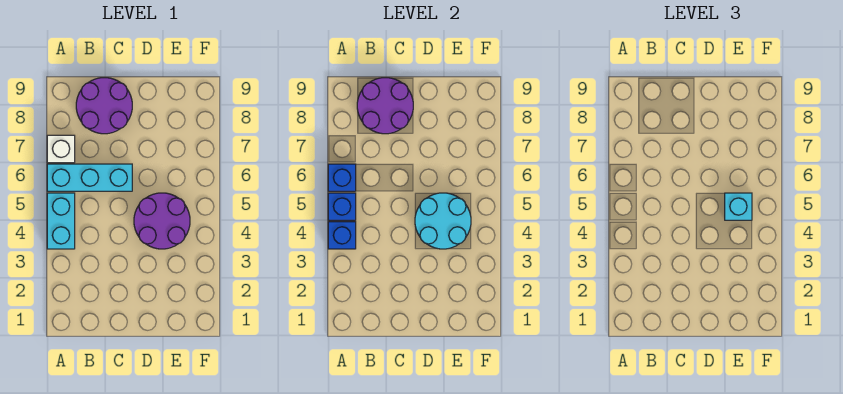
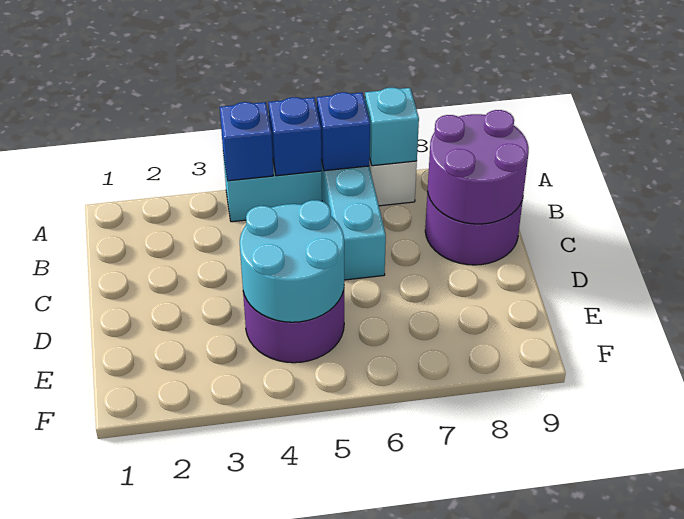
cyan 1x1 brick [725,193,752,220] -> cyan 1x1 brick moved to [365,88,419,166]

